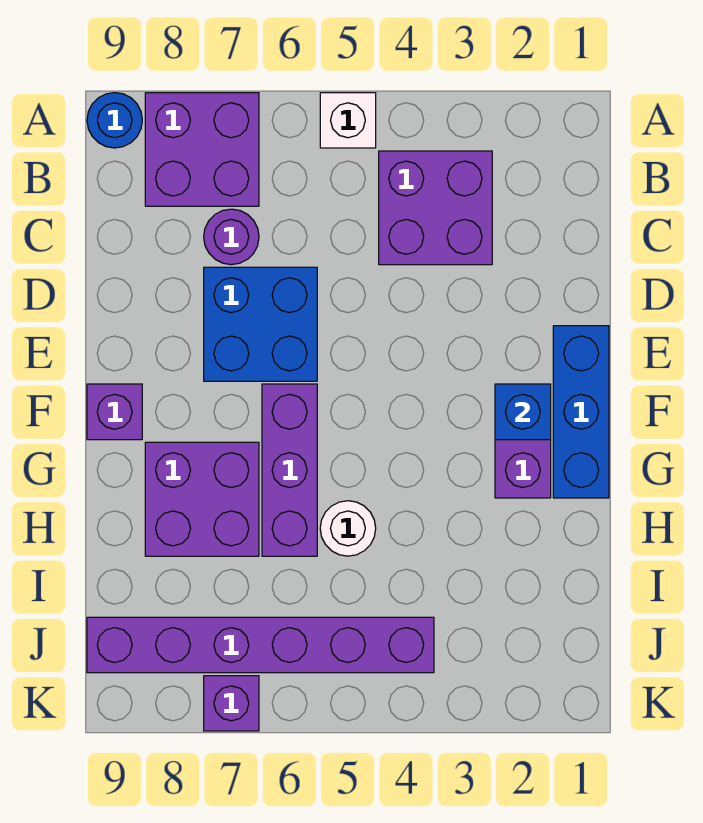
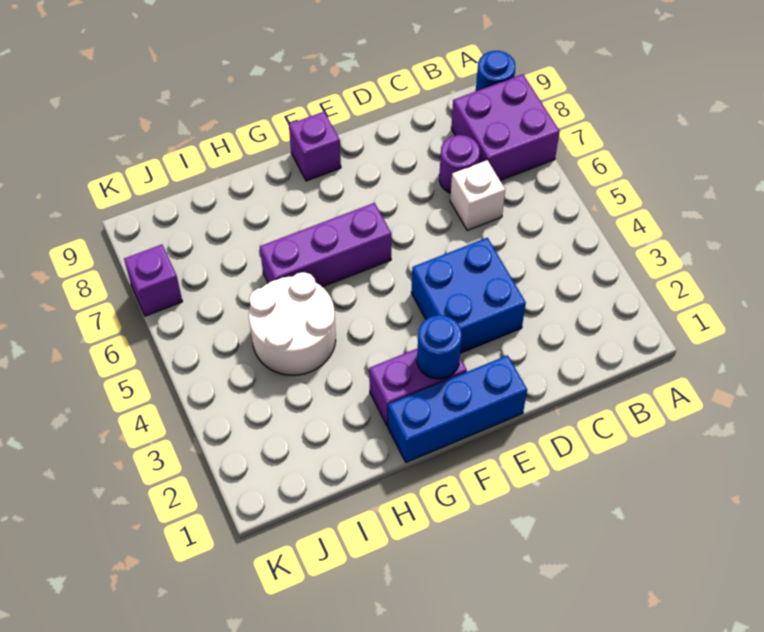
white 1x1 brick [320,93,376,148] -> white 1x1 brick moved to [450,160,505,230]
purple 2x2 brick [379,151,492,265] -> none
blue 2x2 brick [204,267,317,381] -> blue 2x2 brick moved to [411,238,526,353]
blue 1x1 brick [495,384,551,440] -> blue 1x1 round brick [417,315,462,379]
purple 2x2 brick [145,442,259,556] -> none
white 1x1 round brick [320,501,376,556] -> white 2x2 round brick [249,272,336,375]
purple 1x6 brick [87,617,434,673] -> none

